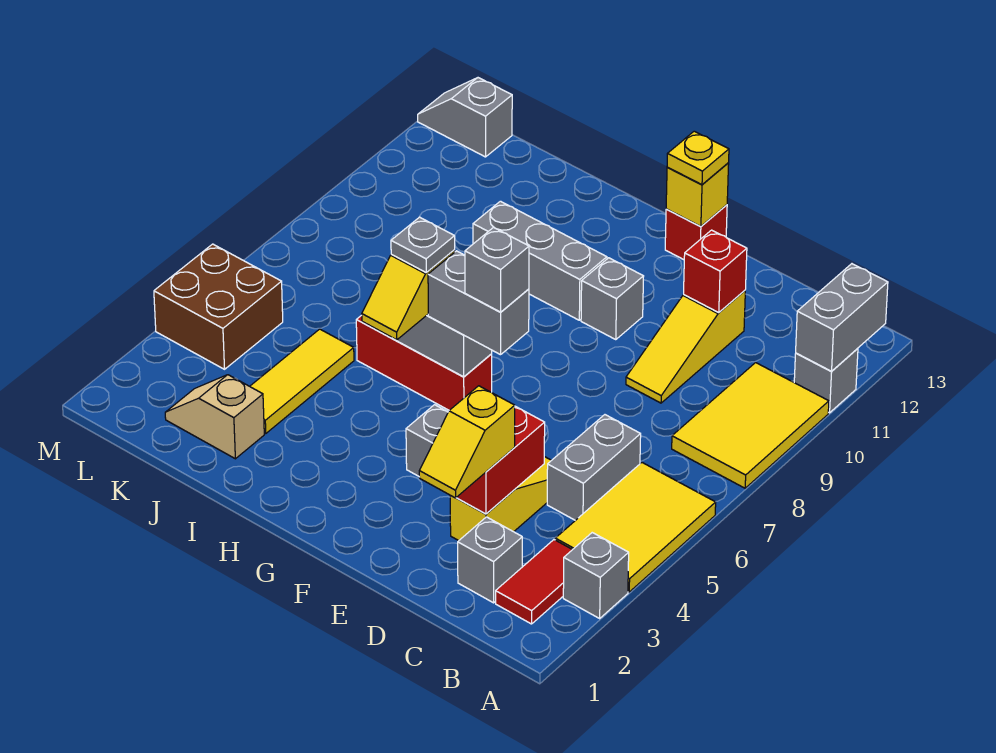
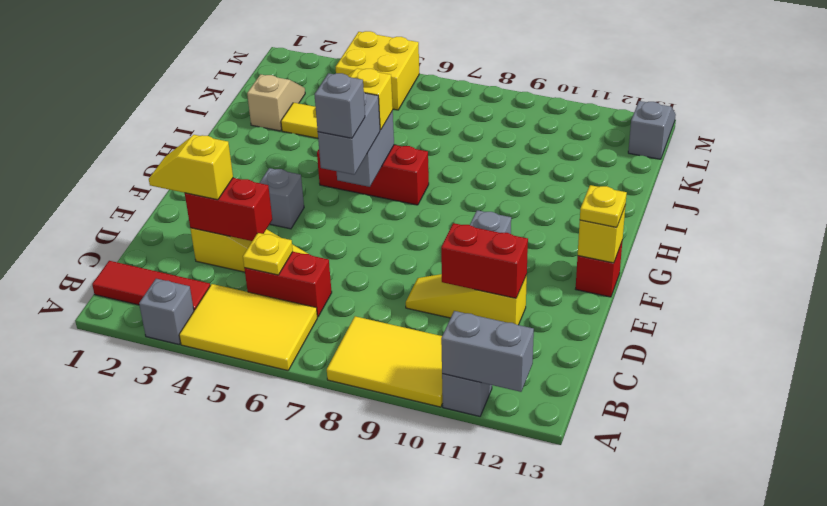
red 1x2 tile [496,540,572,624] -> red 1x3 tile [92,261,210,310]
grey 1x1 brick [458,517,522,603] -> none
grey 1x2 brick [547,415,641,520] -> red 1x2 brick [244,252,332,317]
none -> yellow 1x1 plate [243,233,293,275]
red 1x1 brick [684,230,747,313] -> red 1x2 brick [441,223,528,298]
red 1x3 brick [356,315,492,410] -> red 1x3 brick turned to [317,145,429,205]
grey 1x3 brick [473,201,607,320] -> none
grey 1x1 plate [391,217,455,273] -> none
brown 2x2 brick [154,244,283,369] -> yellow 2x2 brick [336,31,419,110]

